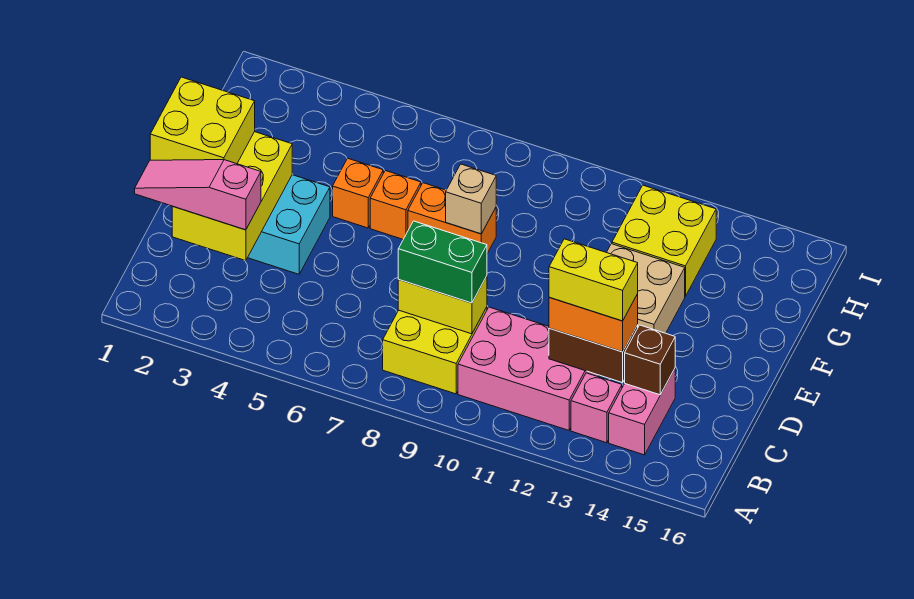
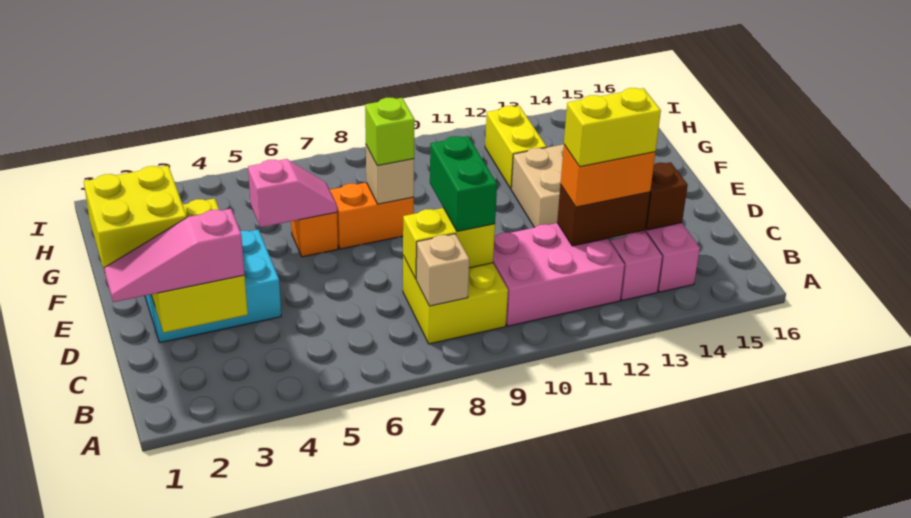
none -> tan 1x1 brick [416,234,469,306]
green 1x2 brick [398,221,487,303] -> green 1x2 brick turned to [430,136,497,231]
orange 1x1 brick [333,158,383,228] -> none
none -> pink 1x2 slope [248,159,337,227]
none -> lime 1x1 brick [365,98,415,166]
yellow 2x2 brick [612,185,716,296] -> yellow 1x2 brick [485,106,547,189]

